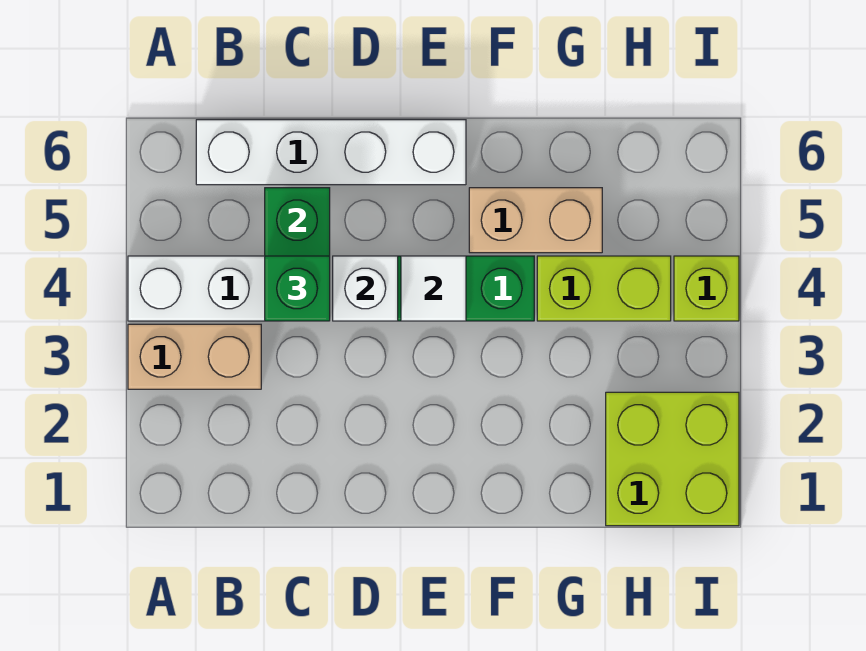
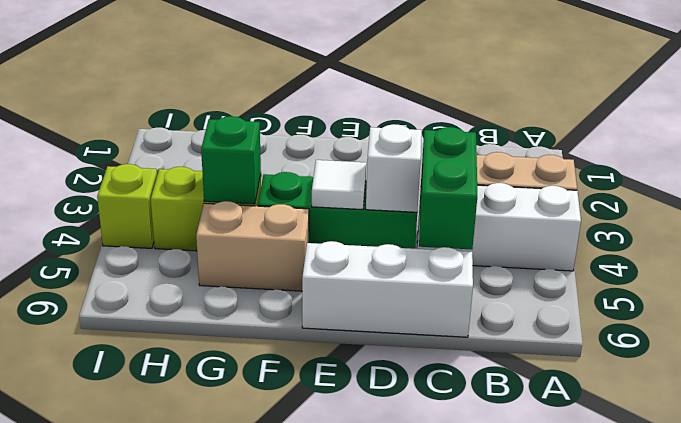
white 1x4 brick [196,120,466,185] -> white 1x3 brick [302,241,473,337]
green 1x1 brick [265,256,330,321] -> green 1x1 brick moved to [201,116,261,204]
lime 2x2 brick [606,392,739,526] -> none

